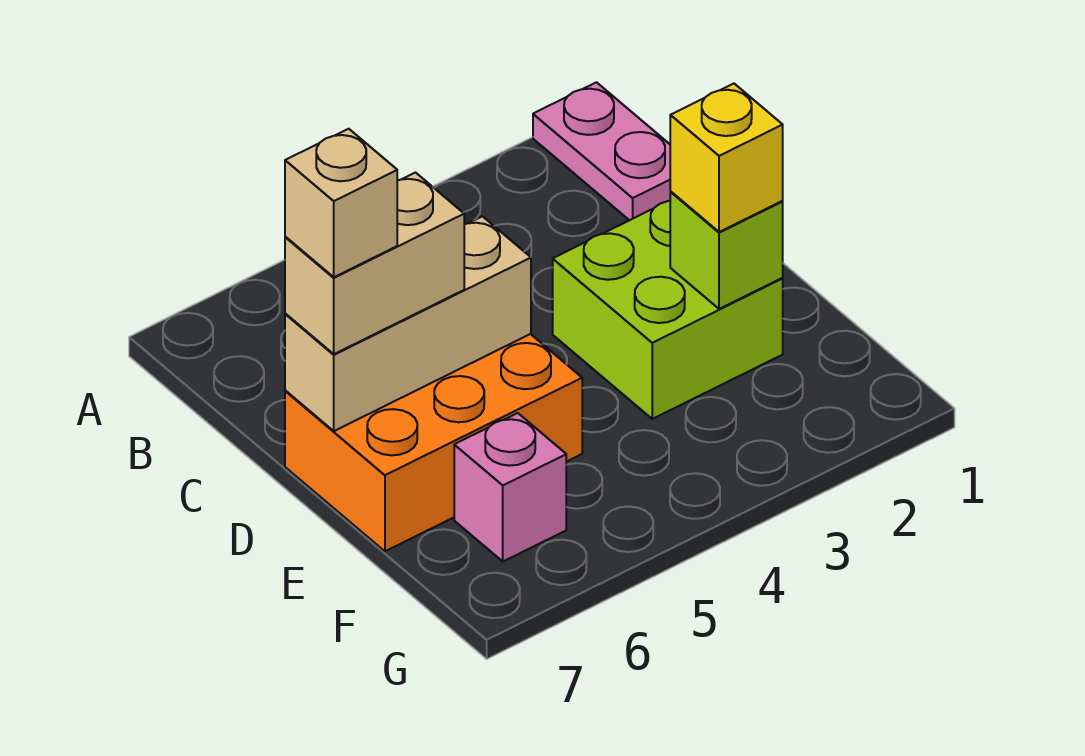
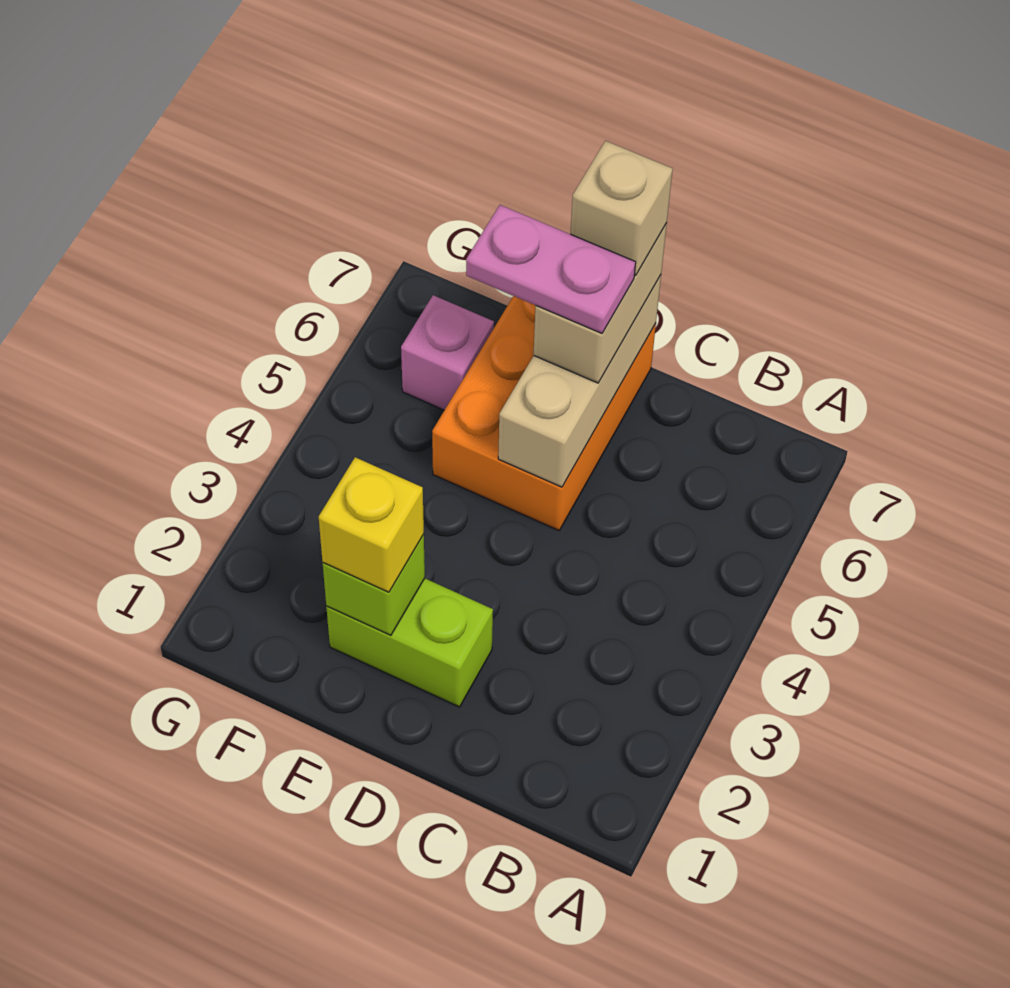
pink 1x2 plate [533,82,671,220] -> pink 1x2 plate moved to [466,205,636,333]
lime 2x2 brick [553,201,783,419] -> lime 1x2 brick [326,578,493,707]

